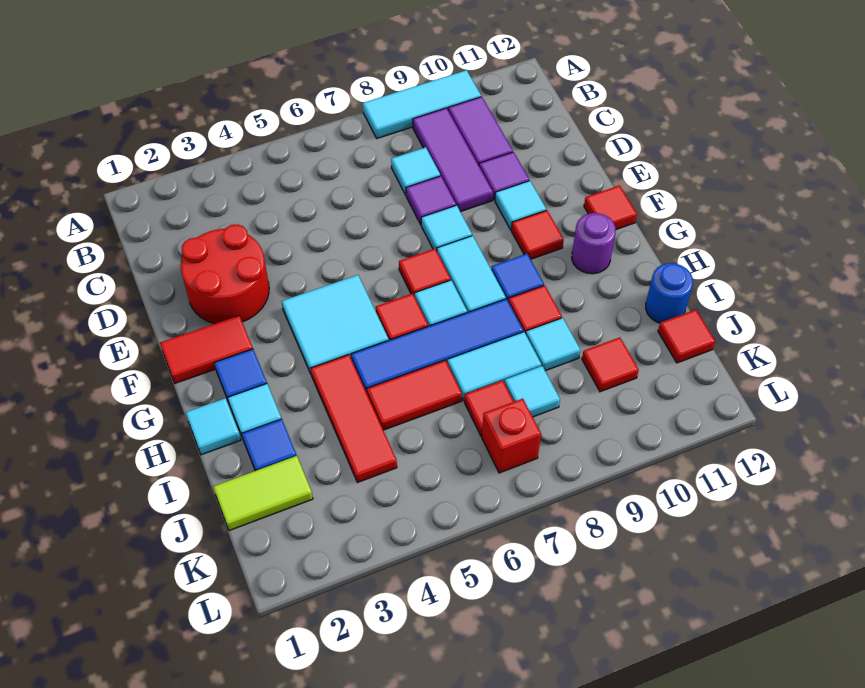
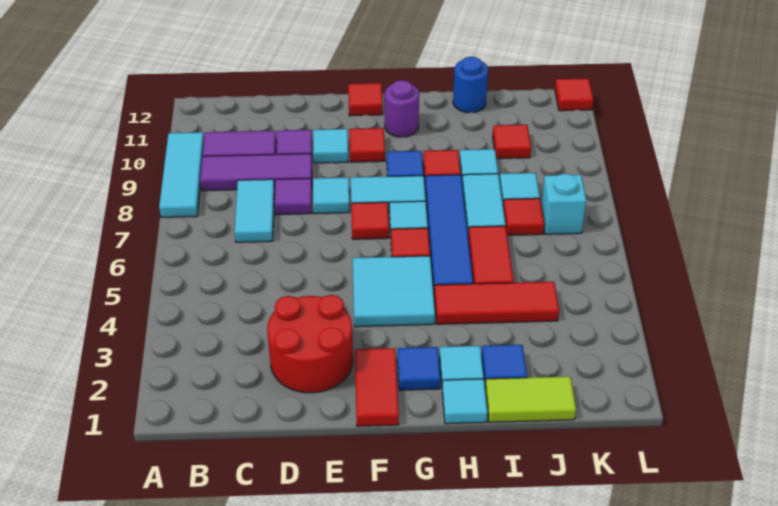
cyan 1x1 tile [391,147,440,195] -> cyan 1x2 tile [234,179,275,242]
lime 1x2 tile [213,456,313,531] -> lime 1x2 tile turned to [485,376,576,422]
red 1x1 tile [658,310,715,363] -> red 1x1 tile moved to [555,78,593,111]
red 1x1 brick [482,399,541,473] -> cyan 1x1 brick [541,174,586,234]

